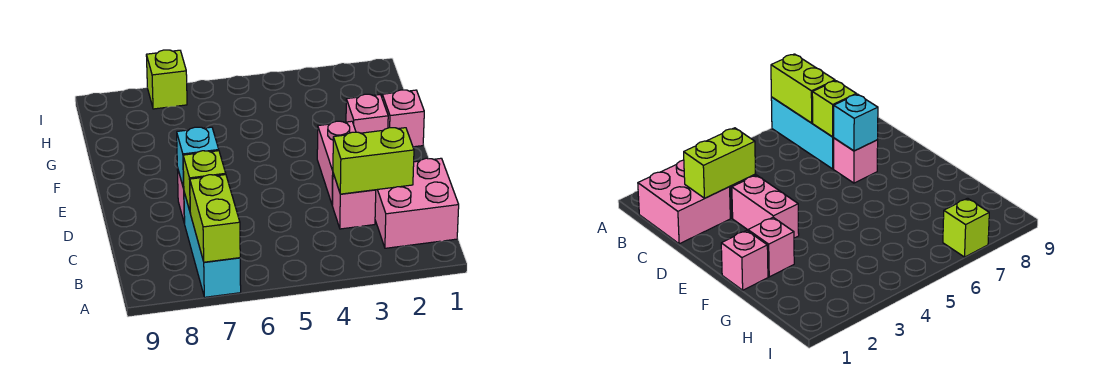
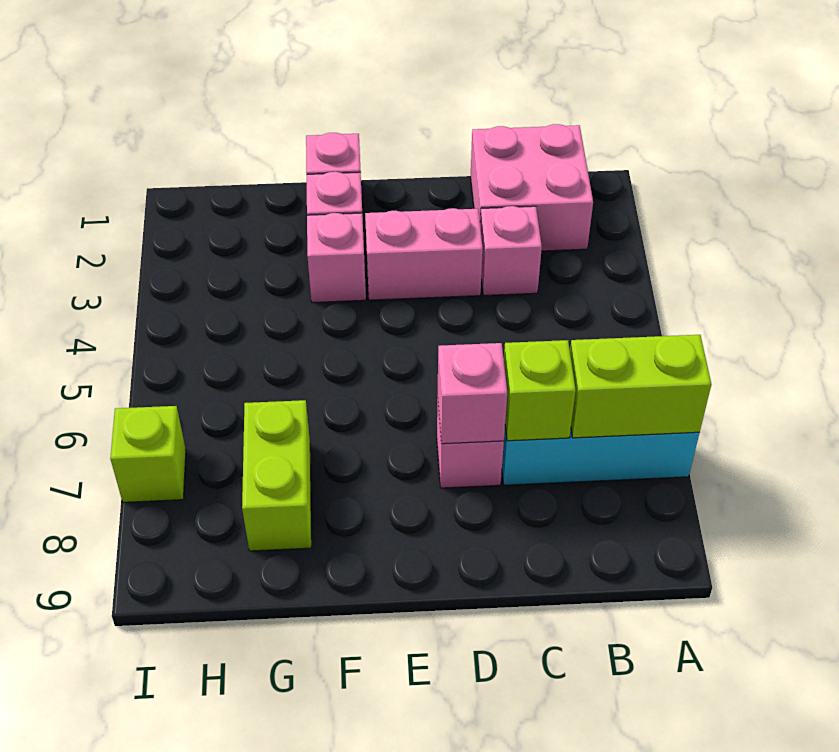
lime 1x2 brick [333,128,414,194] -> lime 1x2 brick moved to [242,400,311,551]
cyan 1x1 brick [177,127,219,189] -> pink 1x1 brick [438,343,507,444]
none -> pink 1x1 brick [307,213,366,302]

